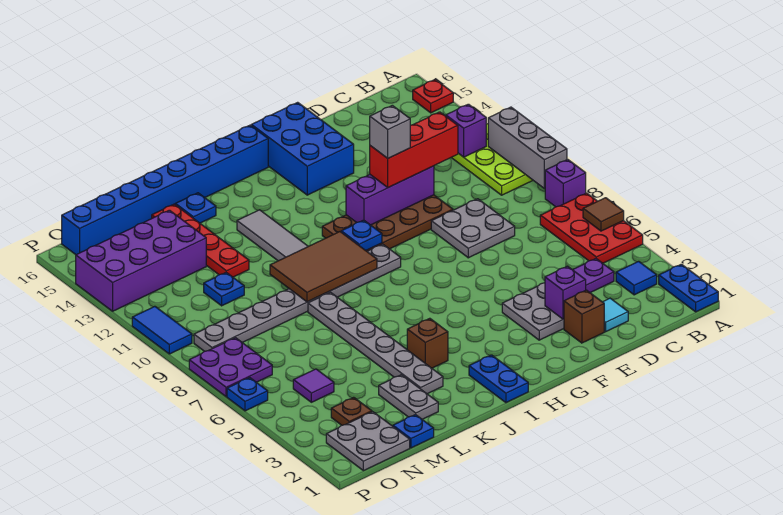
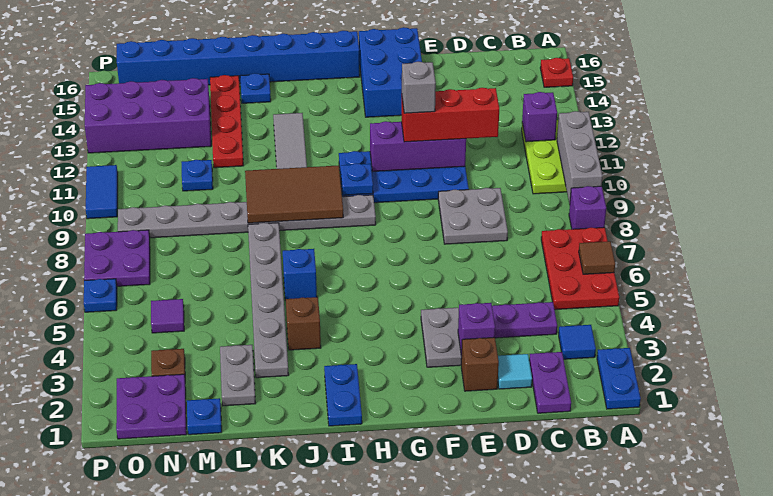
none -> purple 1x2 plate [529,352,571,413]
brown 2x4 plate [322,195,453,251] -> blue 2x4 plate [339,151,469,203]
none -> blue 1x1 brick [283,249,317,300]
grey 2x2 plate [326,412,410,471] -> purple 2x2 plate [116,374,187,439]

